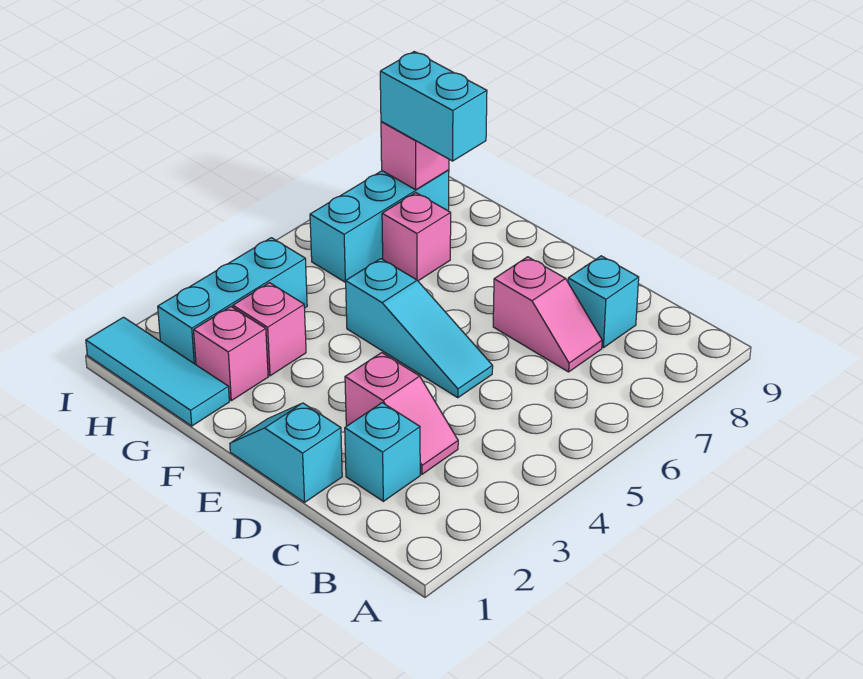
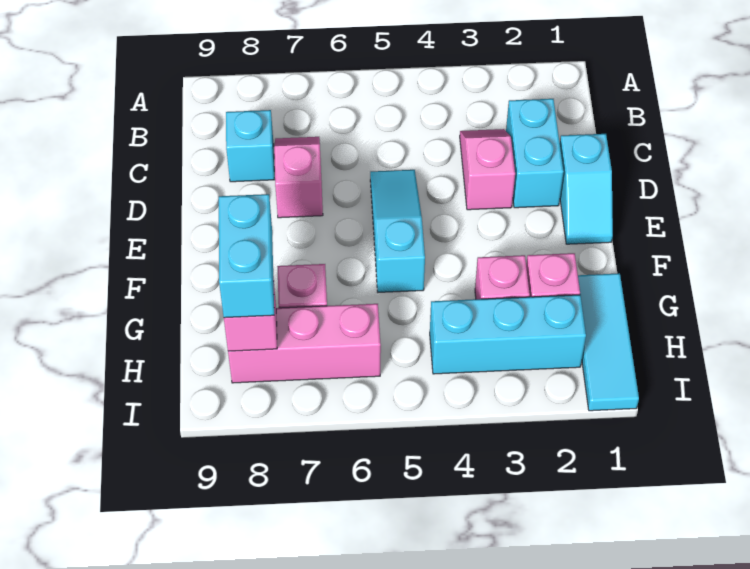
cyan 1x1 brick [345,403,420,501] -> cyan 1x2 brick [506,99,564,208]
cyan 1x3 brick [310,170,449,282] -> pink 1x3 brick [228,304,381,383]

